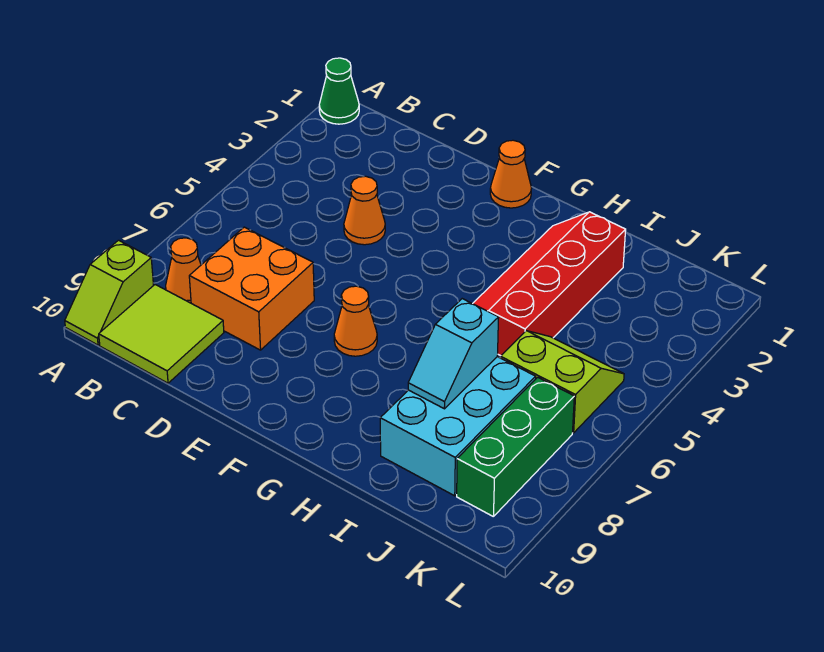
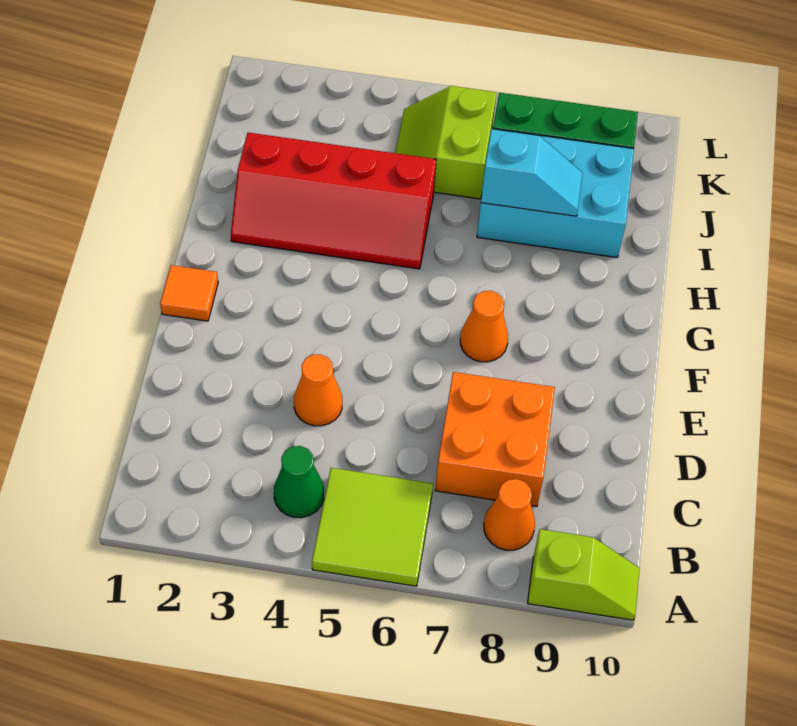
green 1x1 cone [319,58,359,124] -> green 1x1 cone moved to [274,446,324,518]
lime 2x2 tile [99,285,224,383] -> lime 2x2 tile moved to [312,468,433,586]
orange 1x1 cone [490,140,531,208] -> orange 1x1 tile [160,265,218,321]

